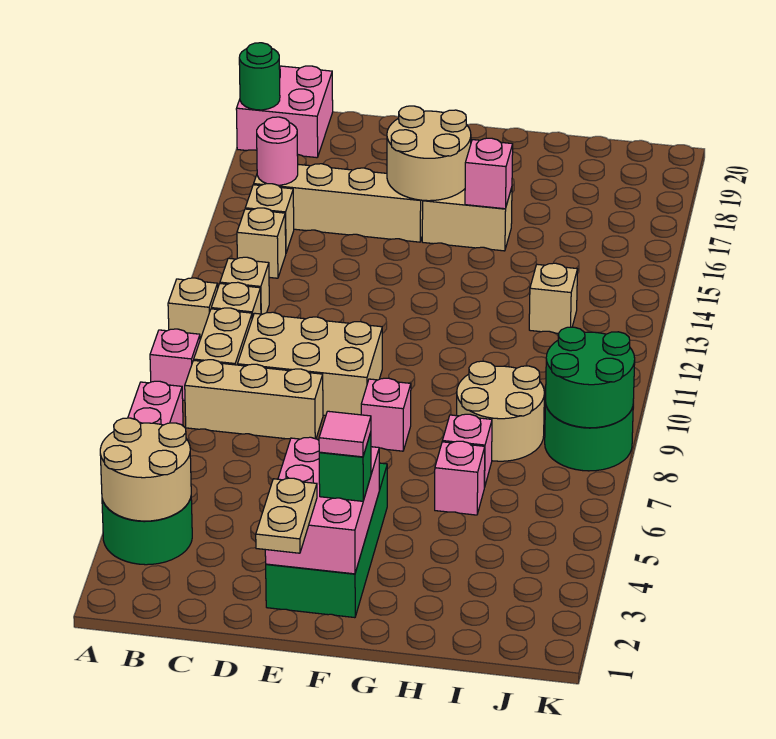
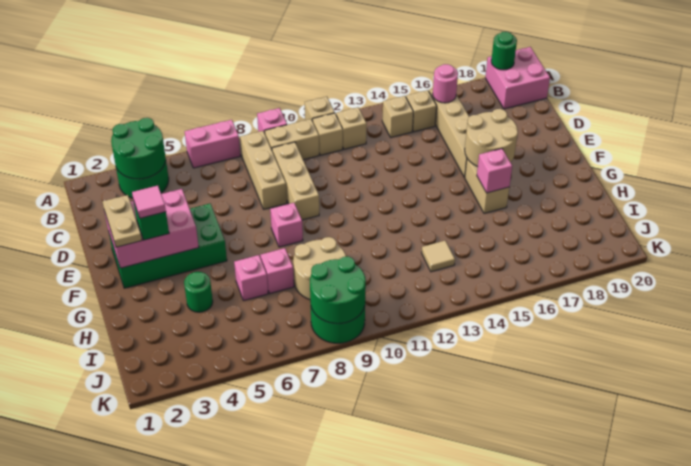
tan 2x2 round brick [100,418,191,521] -> green 2x2 round brick [111,118,166,179]
tan 2x3 brick [237,312,382,416] -> tan 1x3 brick [272,142,319,220]
tan 1x2 plate [256,478,317,553] -> tan 1x2 plate turned to [102,195,142,247]
none -> green 1x1 round brick [184,272,213,312]
tan 1x1 brick [529,263,578,333] -> tan 1x1 tile [422,241,455,272]

